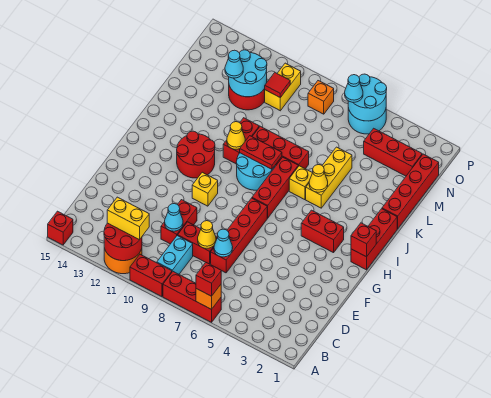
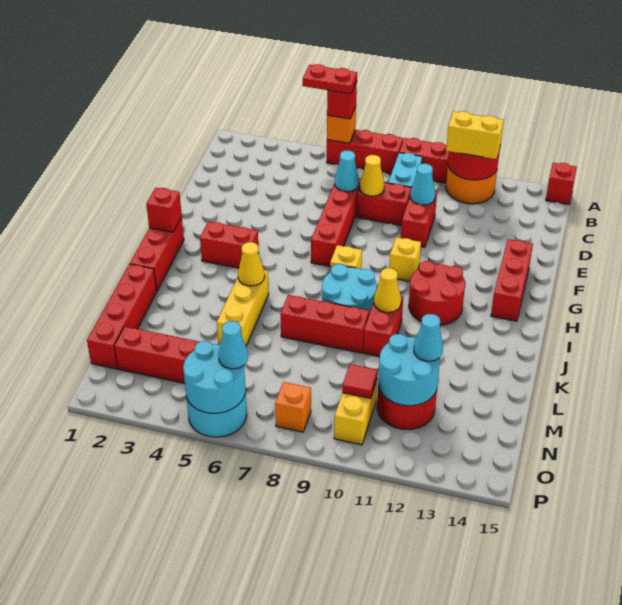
red 1x3 brick [252,157,298,218] -> red 1x3 brick moved to [491,239,533,321]
yellow 1x1 brick [289,166,312,200] -> yellow 1x1 brick moved to [330,245,362,272]
red 1x2 plate [240,136,282,169] -> red 1x2 plate moved to [303,64,357,94]

